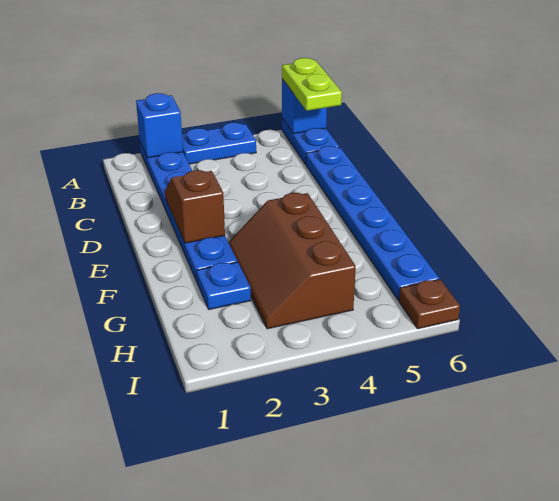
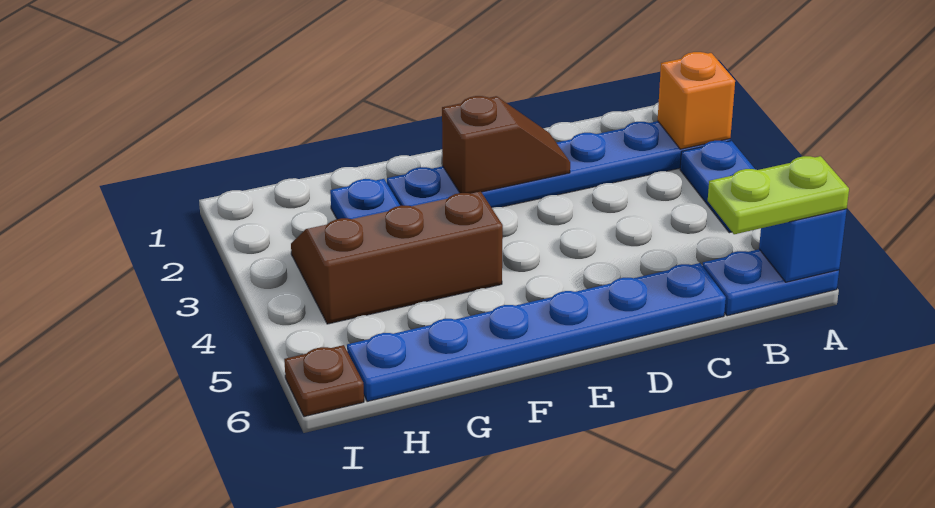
blue 1x1 brick [136,93,183,158] -> orange 1x1 brick [658,52,735,149]

